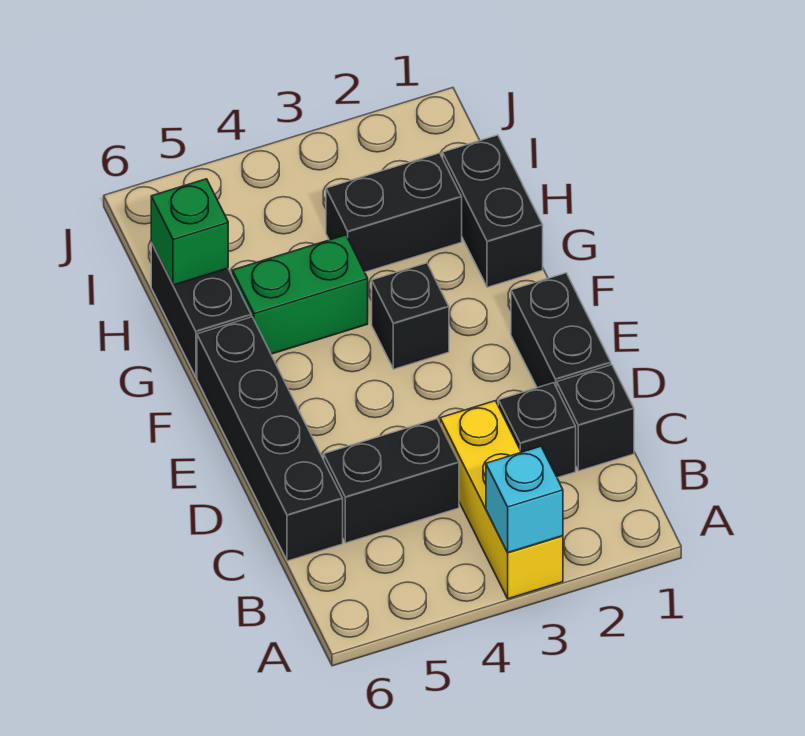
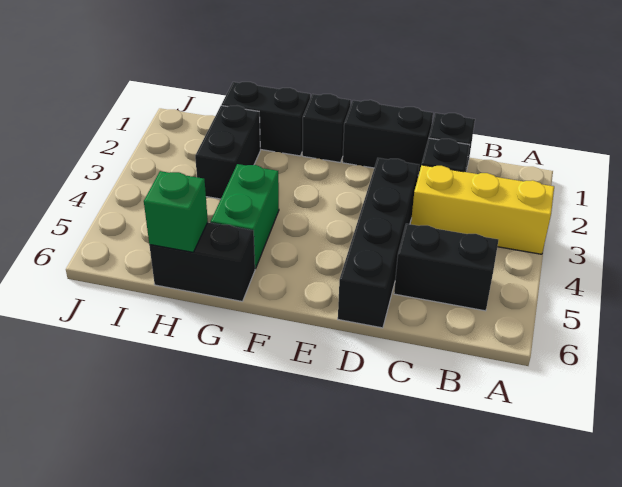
cyan 1x1 brick [486,446,563,553] -> none
black 1x2 brick [324,419,459,543] -> black 1x2 brick turned to [394,224,498,311]
black 1x4 brick [197,317,343,561] -> black 1x4 brick turned to [338,158,419,328]
black 1x1 brick [372,263,449,369] -> black 1x1 brick moved to [302,94,351,162]

